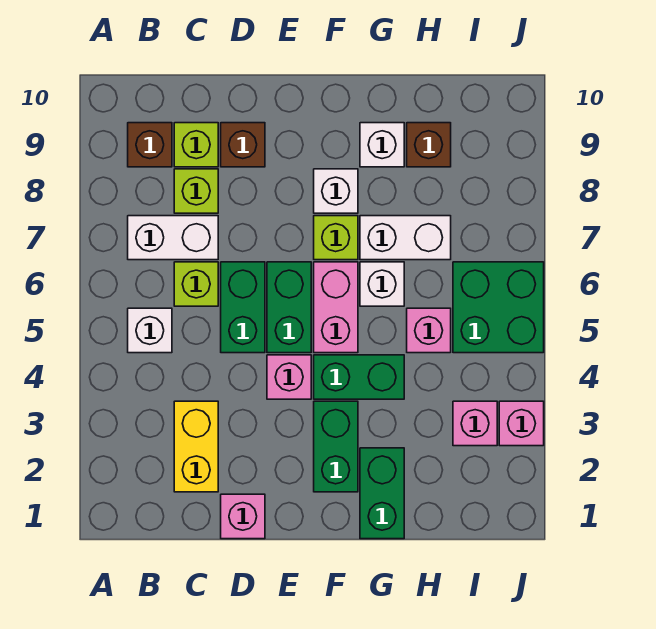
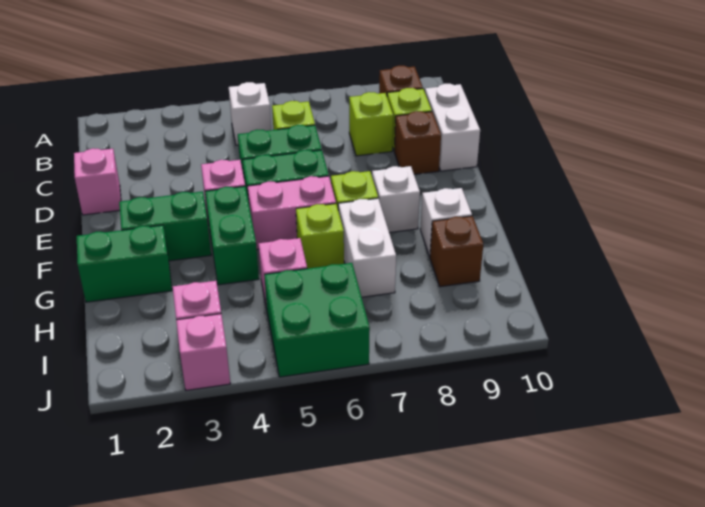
white 1x2 brick [128,216,218,260] -> white 1x2 brick moved to [425,84,480,171]
yellow 1x2 brick [174,401,218,492] -> none
white 1x1 brick [360,262,404,306] -> lime 1x1 brick [296,204,344,269]

